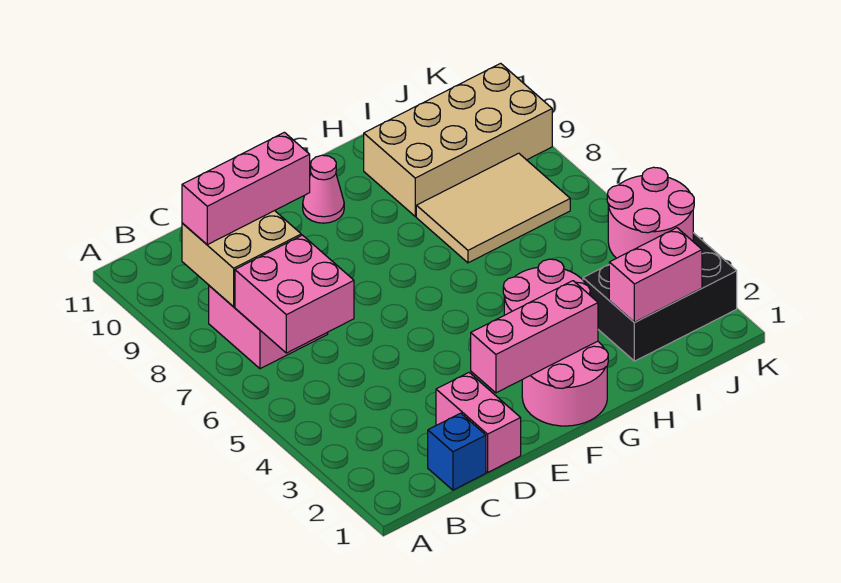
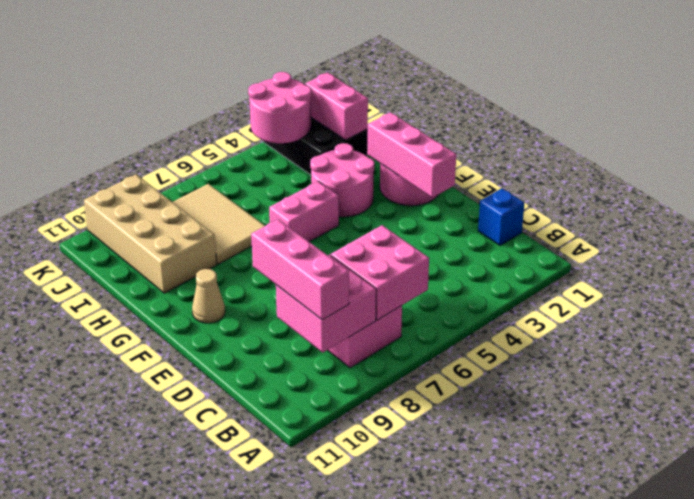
tan 2x2 brick [182,211,301,306] -> pink 2x2 brick [276,255,376,352]
pink 1x2 brick [436,373,521,472] -> pink 1x2 brick moved to [269,181,339,242]
pink 1x1 cone [303,155,344,223] -> tan 1x1 cone [192,269,225,323]

